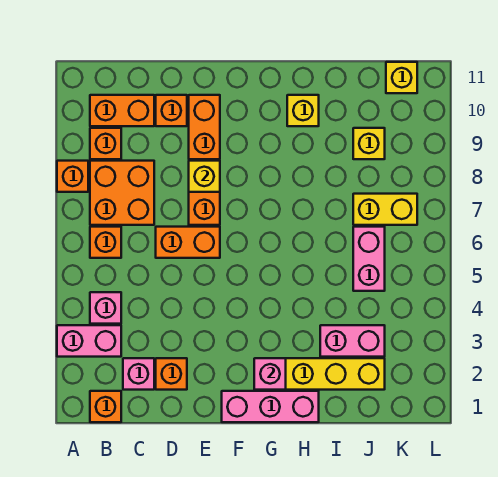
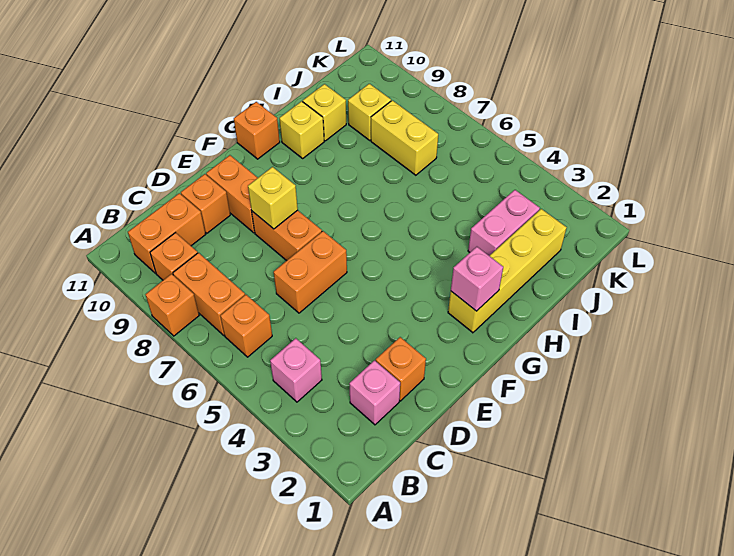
pink 1x2 brick [57,325,121,357] -> none
orange 1x1 brick [90,391,121,422] -> orange 1x1 brick moved to [234,102,280,159]
orange 2x2 brick [90,161,154,225] -> orange 1x2 brick [173,253,245,335]
pink 1x3 brick [222,391,319,422] -> none
pink 1x2 brick [353,227,385,291] -> none
yellow 1x2 brick [353,194,417,225] -> yellow 1x2 brick turned to [371,100,438,175]
yellow 1x1 brick [386,62,417,93] -> yellow 1x1 brick moved to [303,84,346,141]

